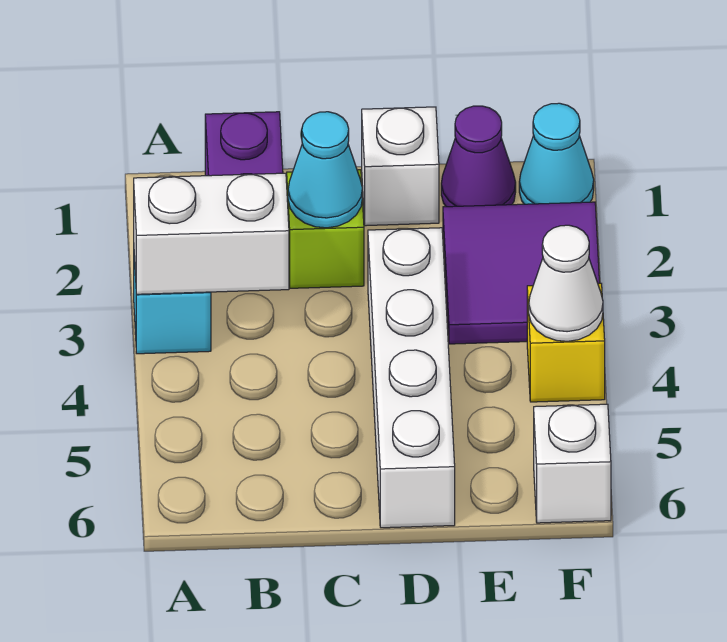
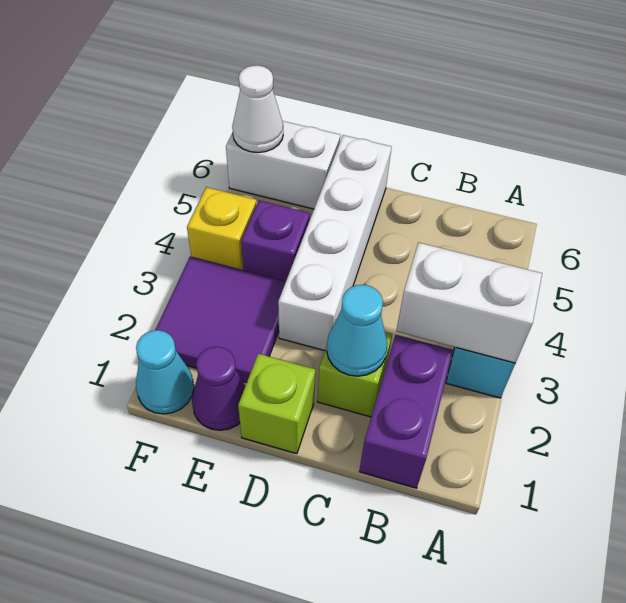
white 1x1 brick [362,107,439,226] -> lime 1x1 brick [238,354,315,454]
none -> purple 1x1 brick [241,200,310,281]
white 1x1 cone [529,225,603,341] -> white 1x1 cone moved to [232,65,283,153]
white 1x1 brick [534,404,611,523] -> white 1x2 brick [226,121,340,209]

